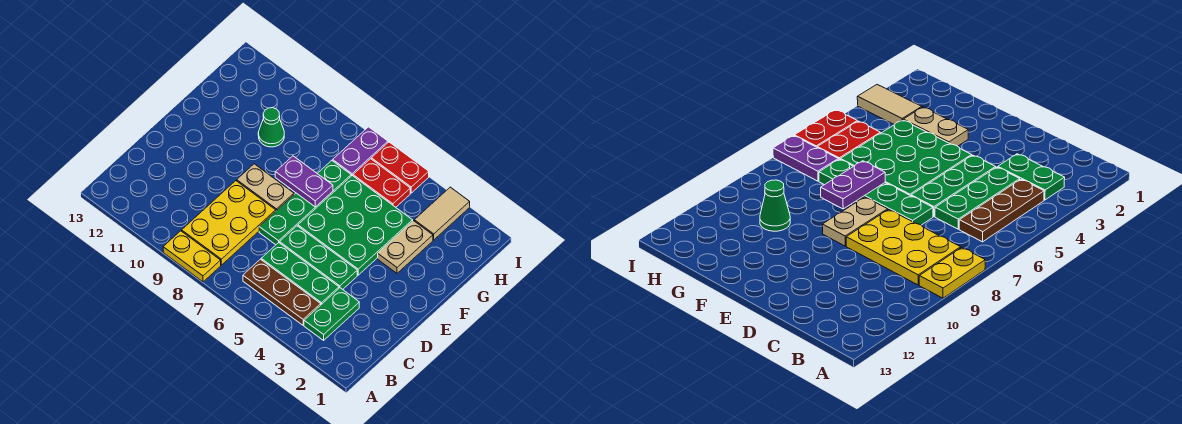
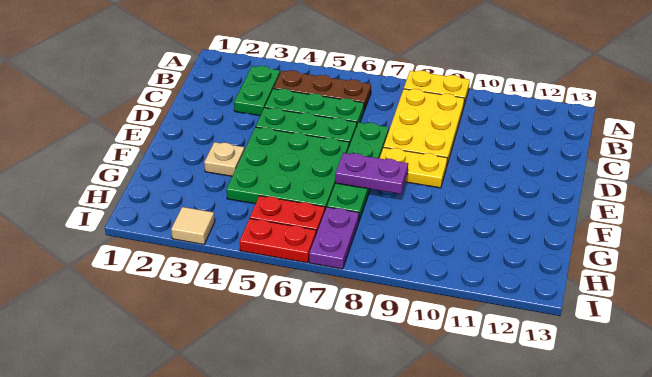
tan 1x2 plate [237,164,294,211] -> yellow 1x2 plate [380,147,447,188]
tan 1x2 plate [378,221,433,273] -> tan 1x1 plate [204,142,244,176]
green 1x1 cone [258,108,284,147] -> none
tan 1x2 tile [414,187,470,240] -> tan 1x1 tile [171,207,215,244]

